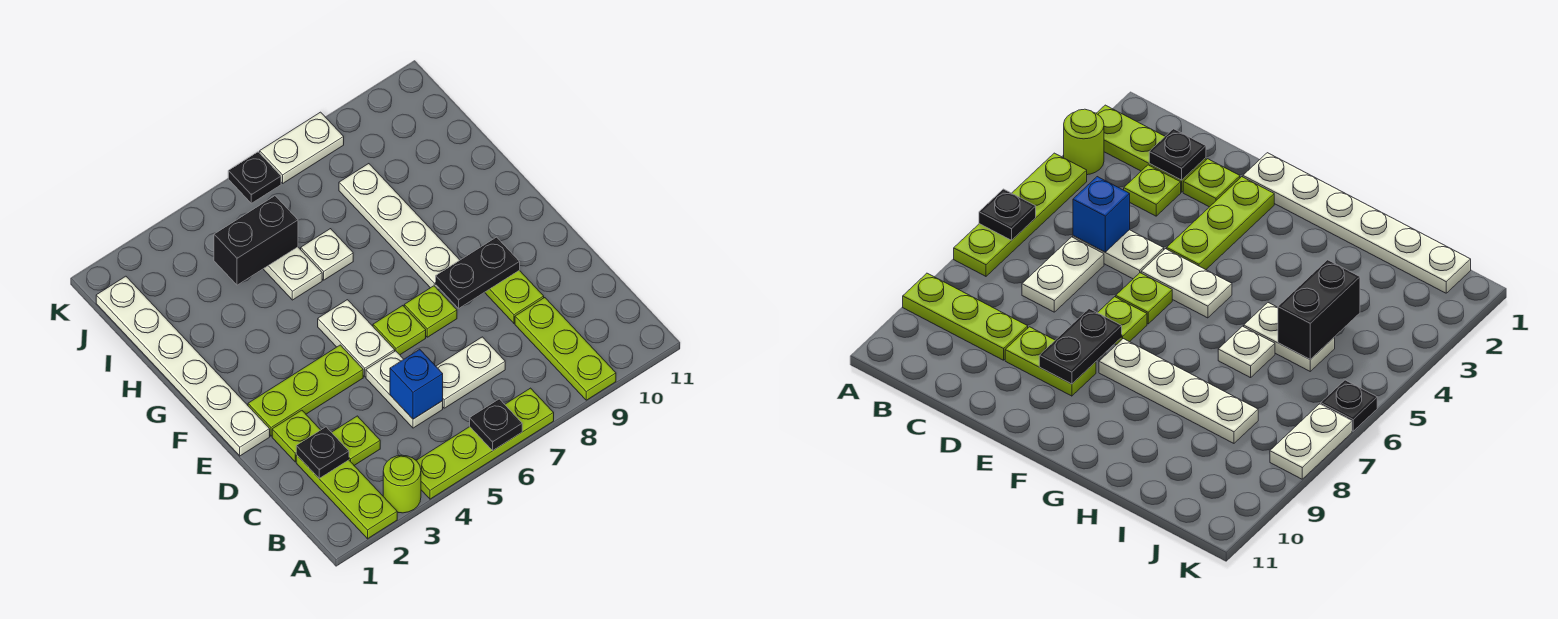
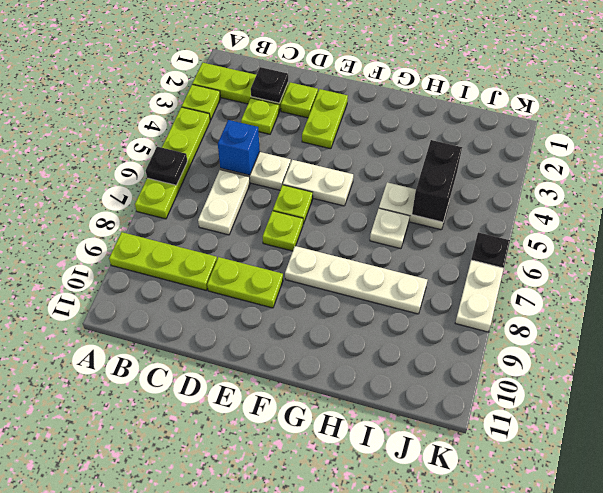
lime 1x1 round brick [383,455,421,513] -> lime 1x1 plate [182,84,220,120]
white 1x6 plate [96,276,270,456] -> none
lime 1x3 plate [248,345,363,436] -> lime 1x2 plate [302,89,348,149]
black 1x2 plate [436,237,520,308] -> none

